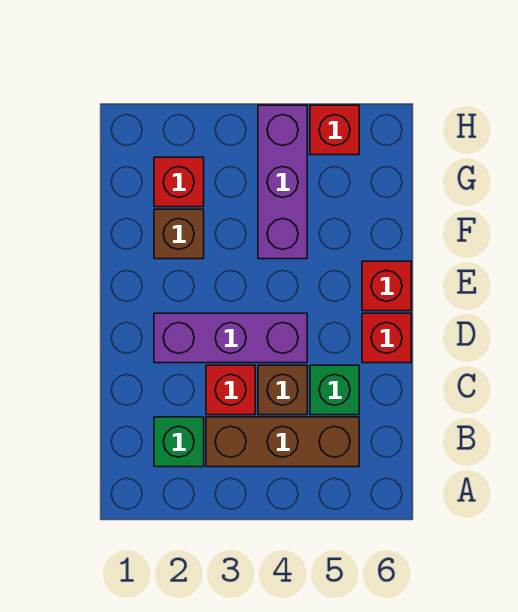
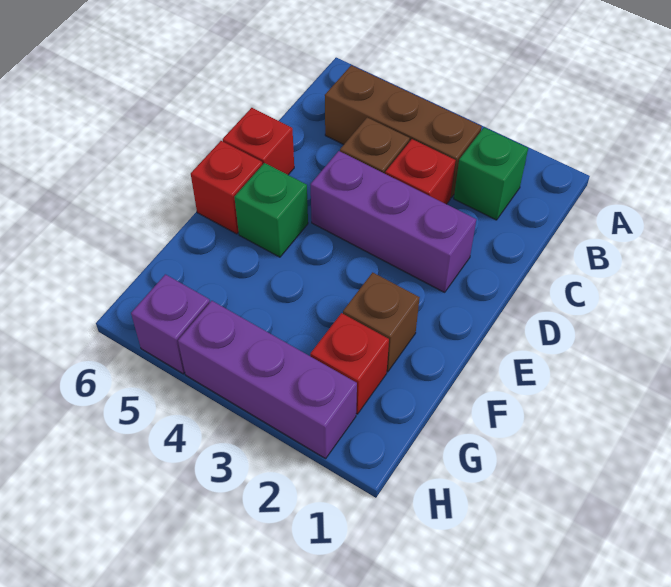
green 1x1 brick [310,365,359,415] -> green 1x1 brick moved to [235,163,308,257]
purple 1x3 brick [258,105,307,259] -> purple 1x3 brick turned to [178,301,357,459]
red 1x1 brick [310,105,359,155] -> purple 1x1 brick [131,274,210,374]

